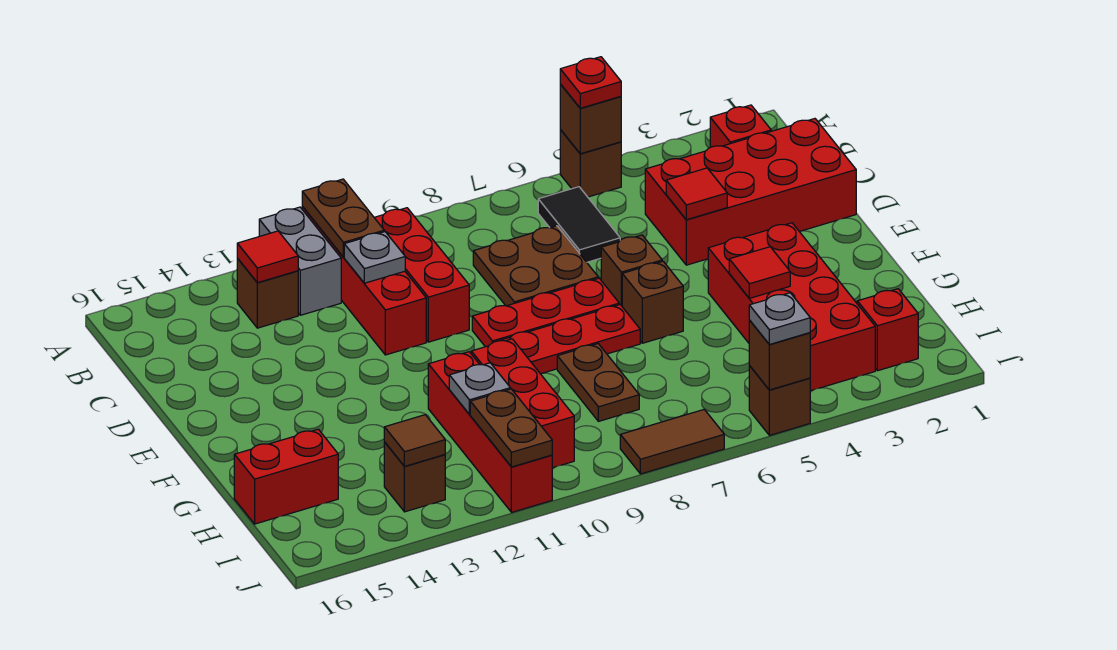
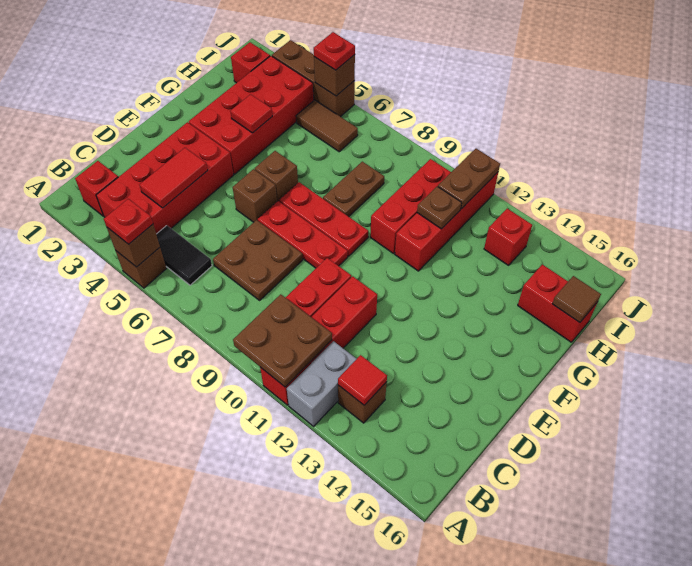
brown 1x2 plate [302,179,384,257] -> brown 2x2 plate [233,294,332,387]
black 1x2 tile [538,187,620,262] -> black 1x2 tile turned to [156,226,212,285]
red 2x4 brick [645,119,856,265] -> red 2x4 brick turned to [96,122,233,234]
grey 1x1 plate [344,232,405,283] -> none
red 1x1 tile [666,168,727,220] -> red 1x2 tile [139,148,208,208]
grey 1x1 plate [449,363,510,414] -> brown 1x1 plate [417,186,462,229]
brown 1x1 brick [384,442,445,512] -> red 1x1 brick [484,209,532,265]
brown 1x1 tile [384,415,445,466] -> brown 1x1 tile moved to [552,276,601,323]
brown 1x1 brick [749,366,810,435] -> brown 1x3 brick [272,40,355,117]
grey 1x1 plate [749,293,810,344] -> red 1x1 plate [314,32,355,70]
brown 1x2 tile [620,410,724,474] -> brown 1x2 tile moved to [296,100,358,152]

